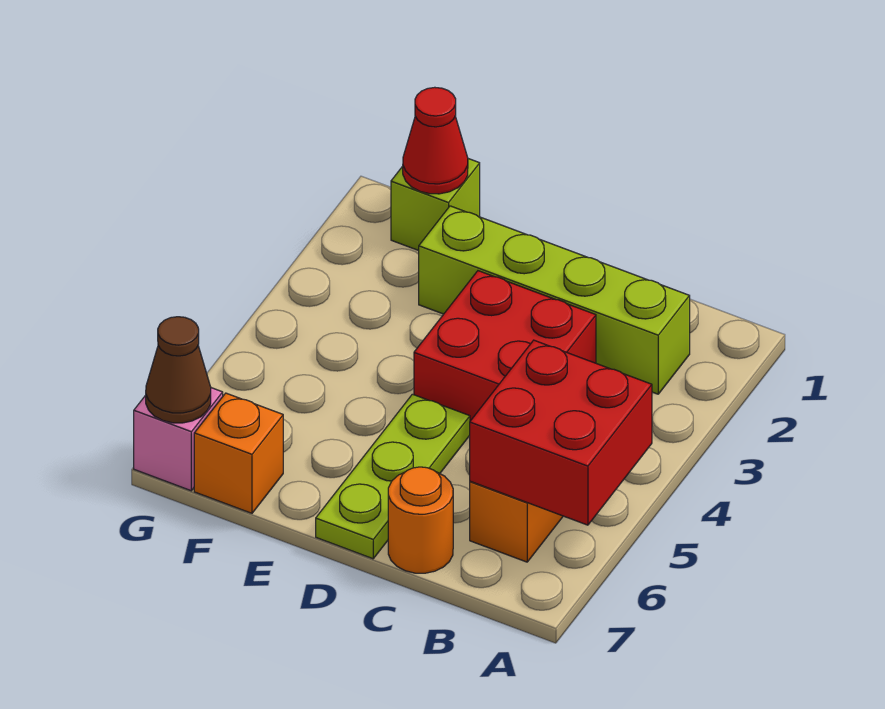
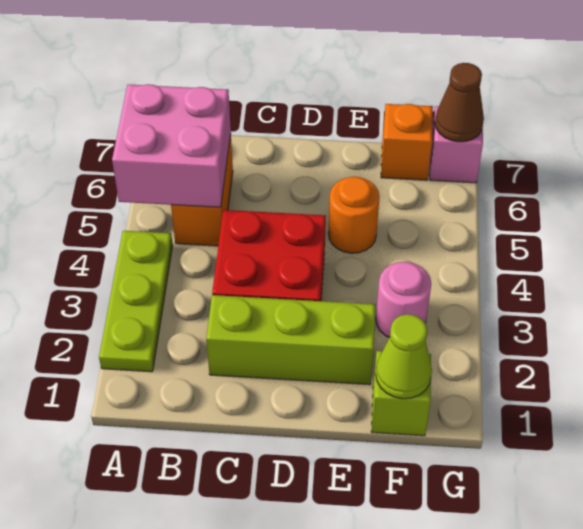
red 2x2 brick [470,340,652,525] -> pink 2x2 brick [112,84,231,207]
lime 1x4 brick [419,206,690,394] -> lime 1x3 brick [206,295,375,385]
orange 1x1 round brick [388,467,453,573] -> orange 1x1 round brick moved to [328,177,380,253]
lime 1x3 plate [316,394,470,559] -> lime 1x3 plate moved to [99,231,173,372]
red 1x1 cone [403,87,468,194] -> lime 1x1 cone [376,314,432,399]
none -> pink 1x1 round brick [376,262,431,338]

